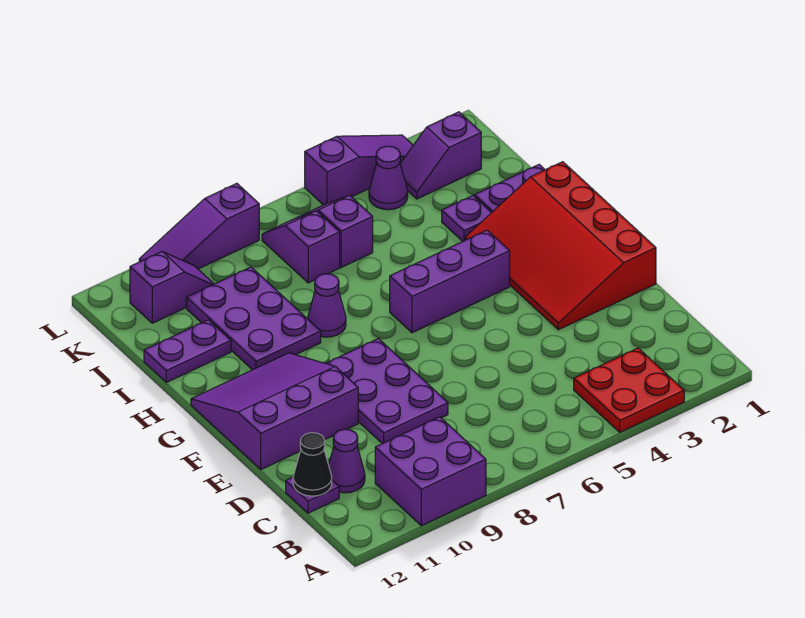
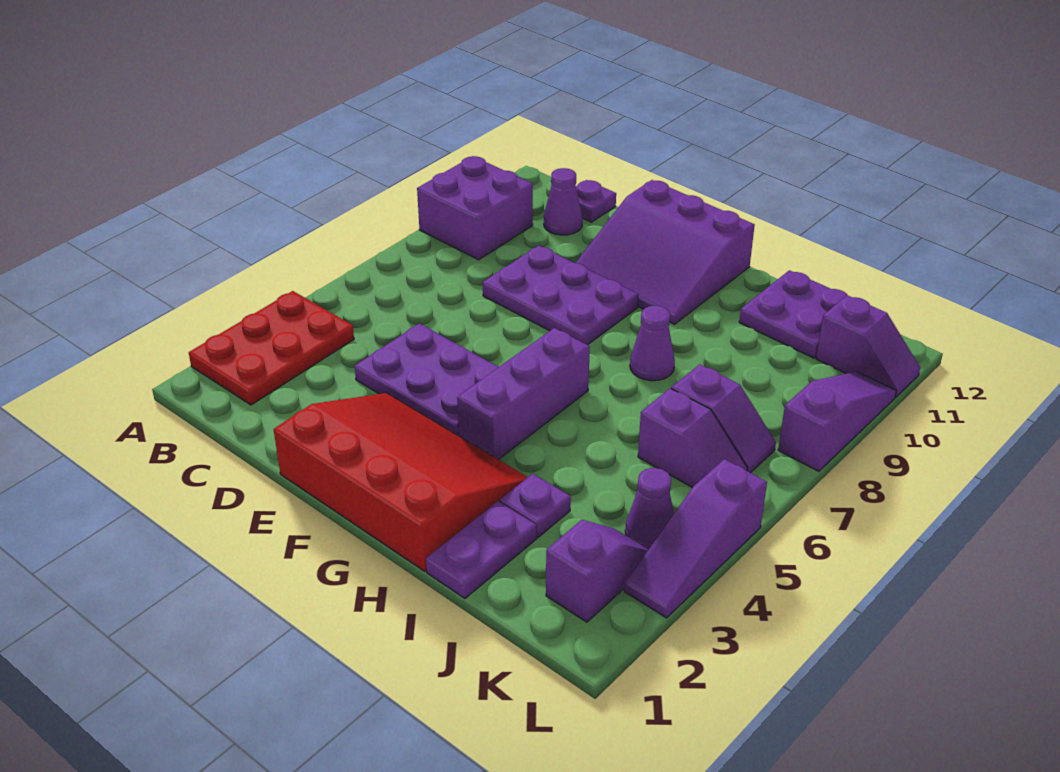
red 2x2 plate [574,348,684,432] -> red 2x3 plate [189,291,354,405]
black 1x1 cone [293,433,332,496] -> none
purple 3x3 slope [191,353,358,470] -> purple 3x3 slope turned to [576,180,755,324]
purple 2x3 plate [187,267,321,370] -> purple 2x3 plate moved to [355,323,498,436]
purple 1x2 plate [144,320,231,382] -> purple 2x2 plate [739,270,847,358]
purple 1x2 slope [130,252,214,323] -> purple 1x2 slope turned to [816,295,920,397]

